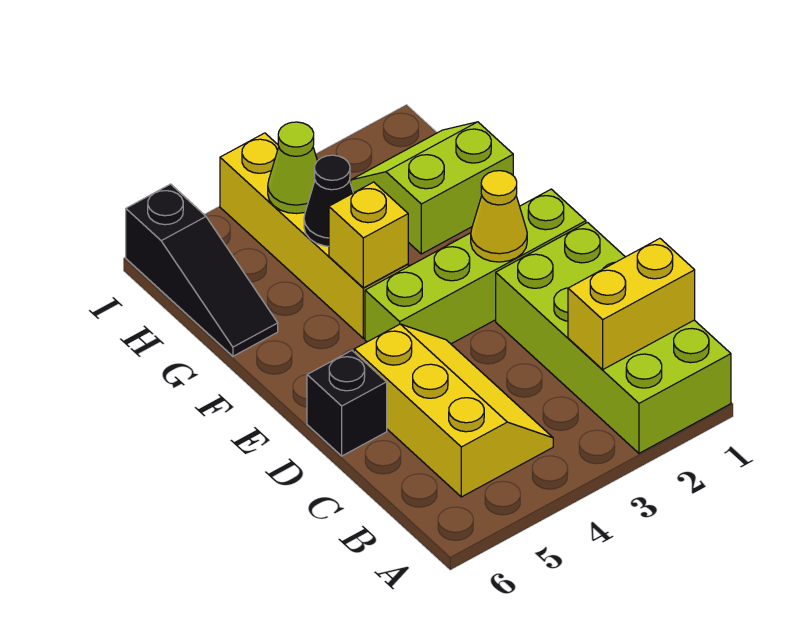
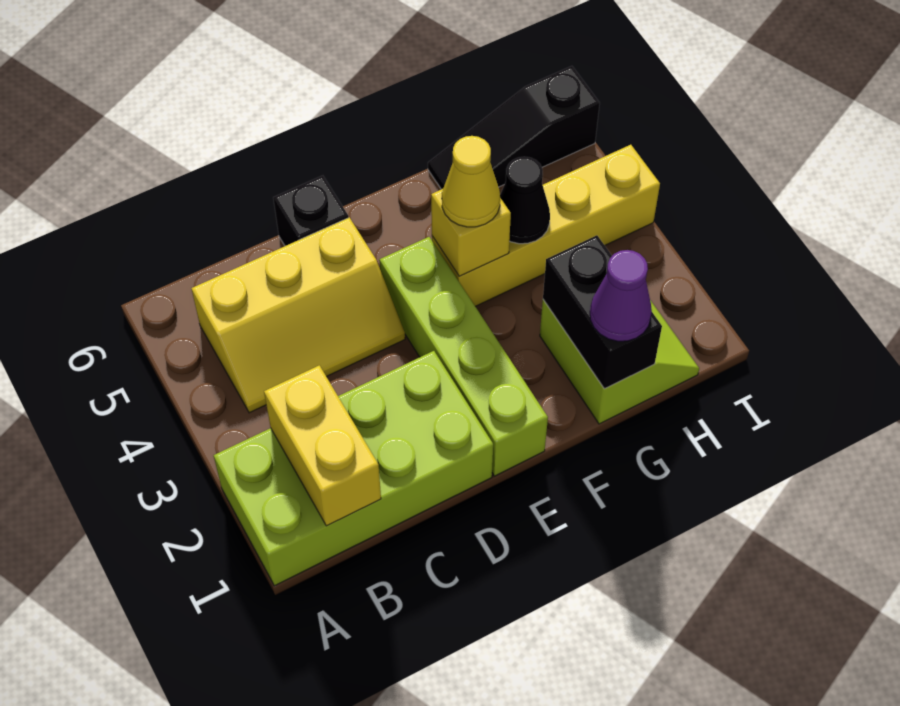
yellow 1x1 cone [471,171,527,262] -> yellow 1x1 cone moved to [442,136,500,227]
none -> black 1x2 brick [543,235,662,389]
none -> purple 1x1 cone [590,250,652,341]
lime 1x1 cone [268,122,317,214] -> none

